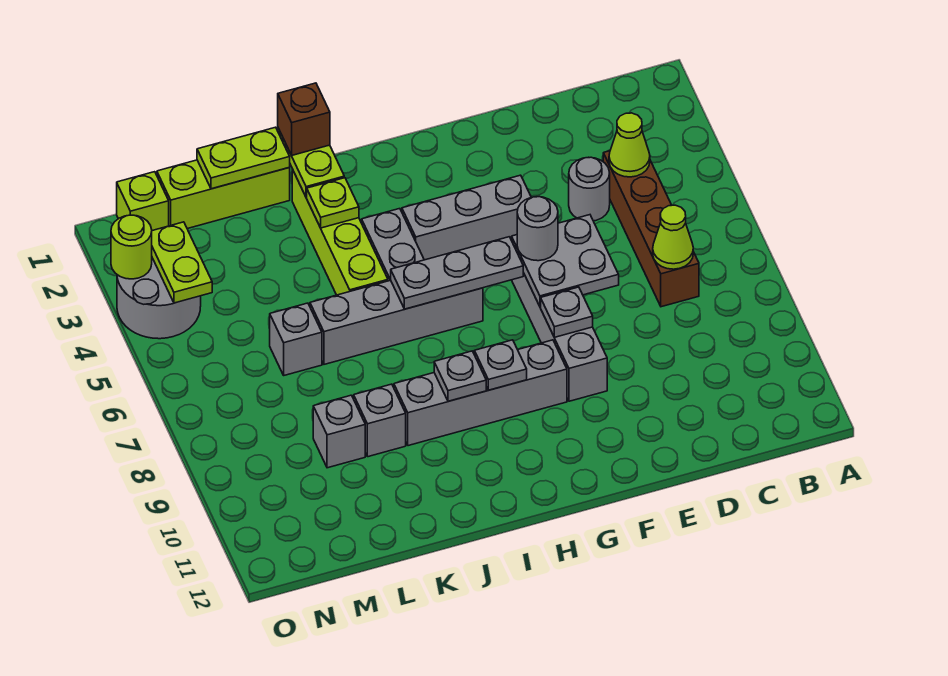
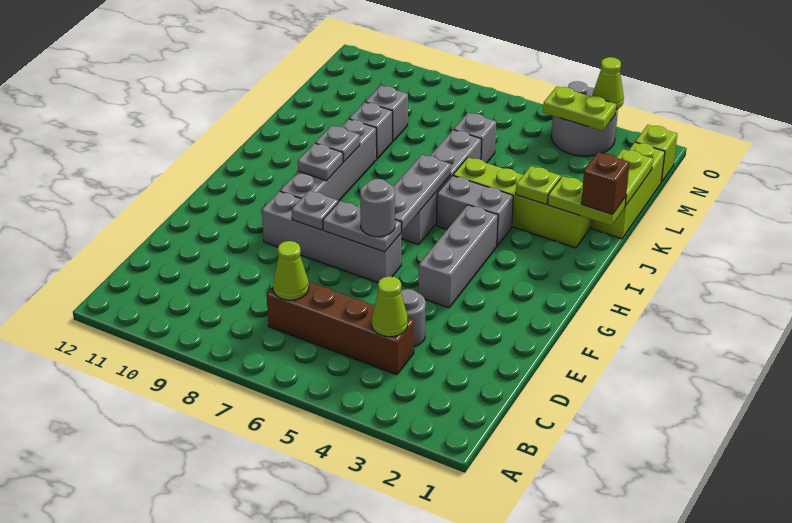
grey 2x2 plate [512,215,619,307] -> grey 1x2 plate [323,201,401,252]
lime 1x1 round brick [111,215,152,279] -> lime 1x1 cone [592,57,624,109]

